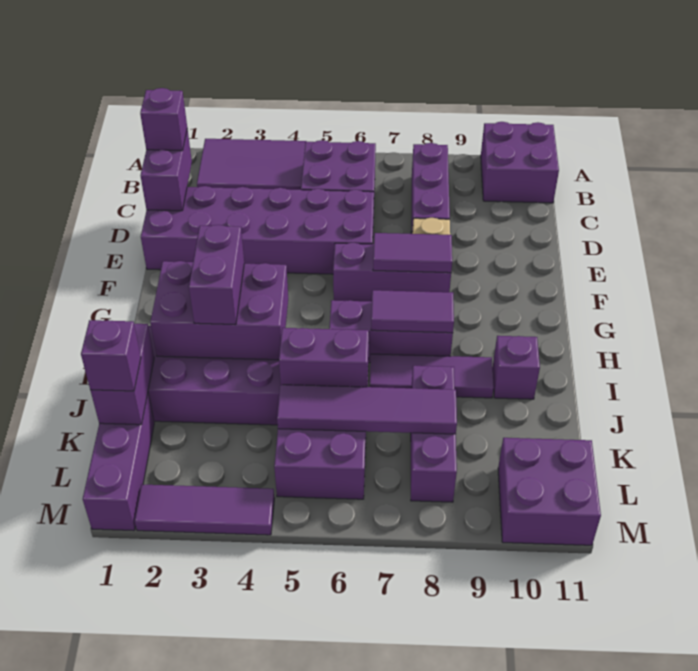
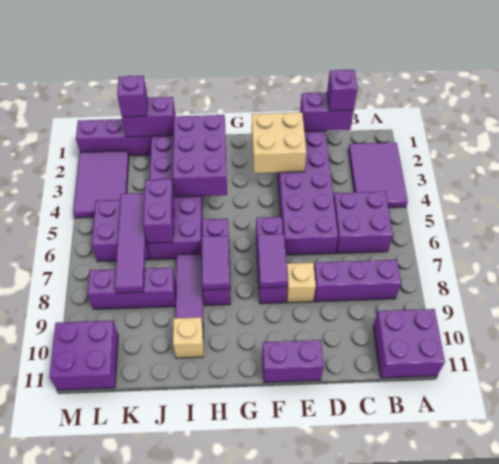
none -> tan 2x2 brick [252,113,306,173]
purple 1x2 brick [189,225,244,325] -> purple 1x2 brick moved to [262,340,324,382]
purple 1x1 brick [493,336,540,399] -> tan 1x1 brick [173,317,203,358]
purple 1x3 tile [135,485,275,535] -> purple 2x3 tile [73,151,129,218]

